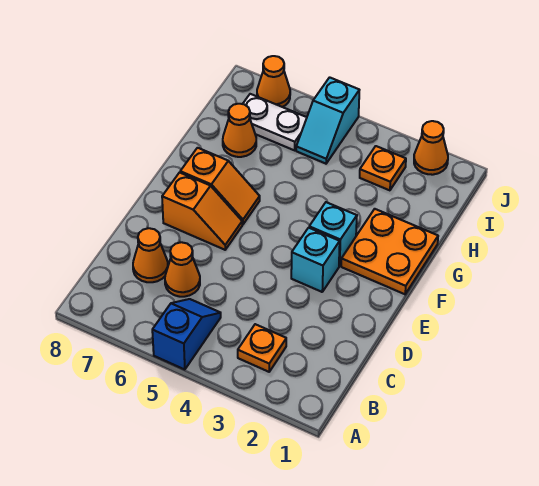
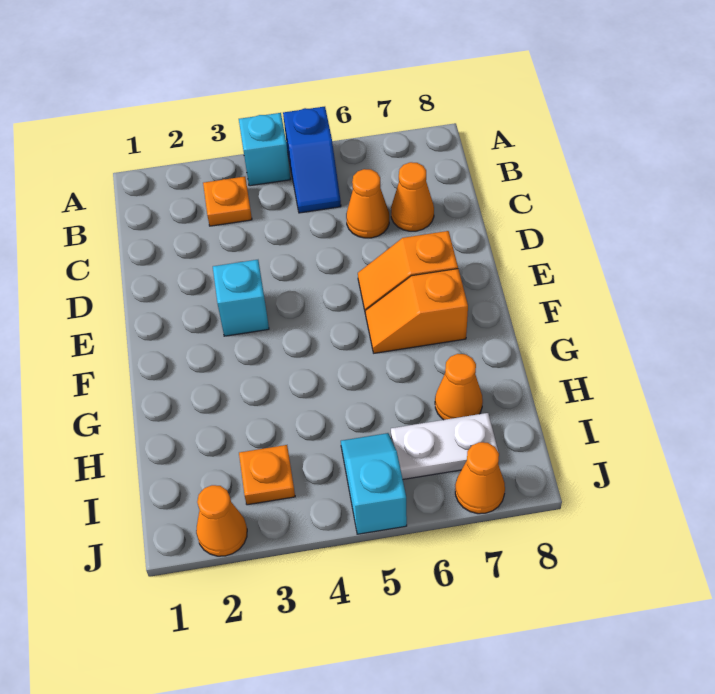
orange 2x2 plate [341,209,438,294] -> none
cyan 1x1 brick [309,202,357,266] -> cyan 1x1 brick moved to [239,113,290,186]

